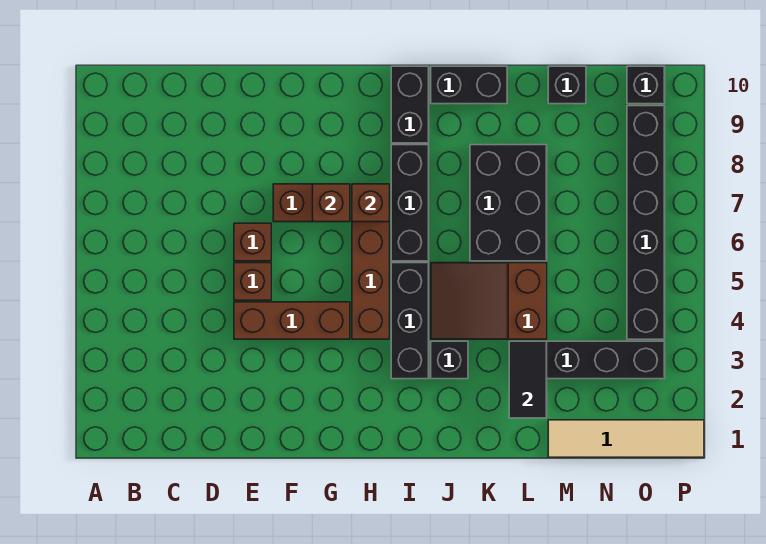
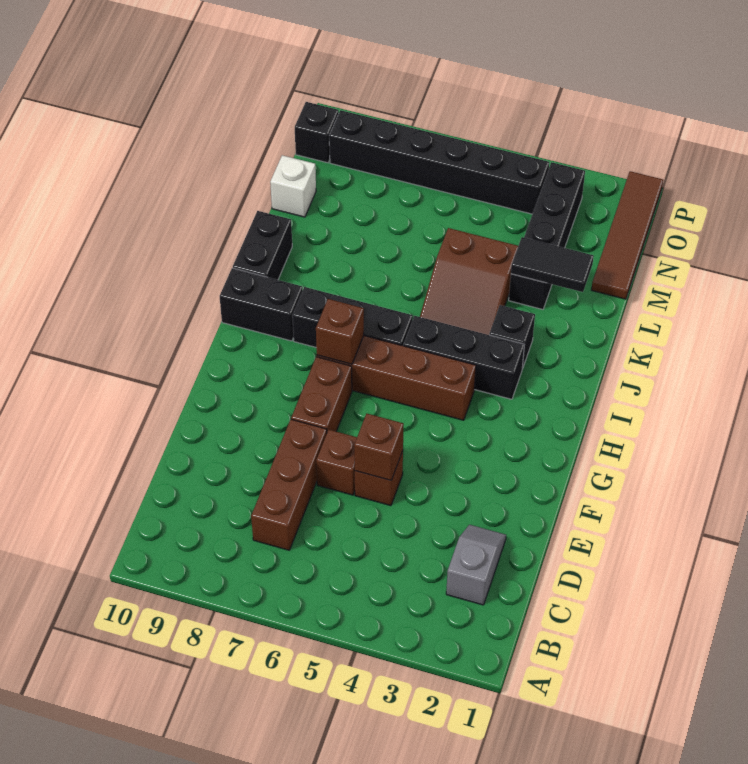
none -> grey 1x2 slope [446,525,506,605]
brown 1x3 brick [234,302,350,339] -> brown 1x3 brick moved to [251,419,327,550]
brown 1x1 brick [313,184,350,222] -> brown 1x1 brick moved to [354,414,404,480]
black 2x3 brick [470,145,547,261] -> none
tan 1x4 tile [548,420,704,457] -> brown 1x4 tile [591,171,663,299]
black 1x1 brick [548,66,586,104] -> white 1x1 brick [270,155,316,217]

